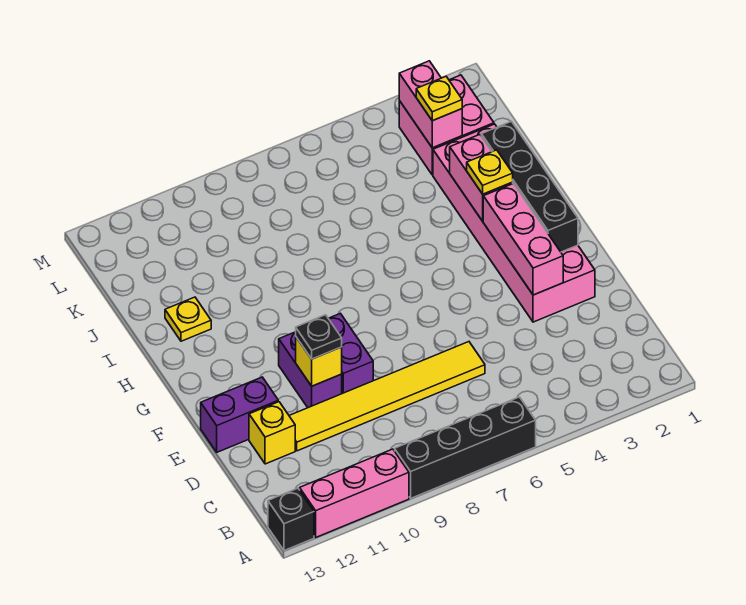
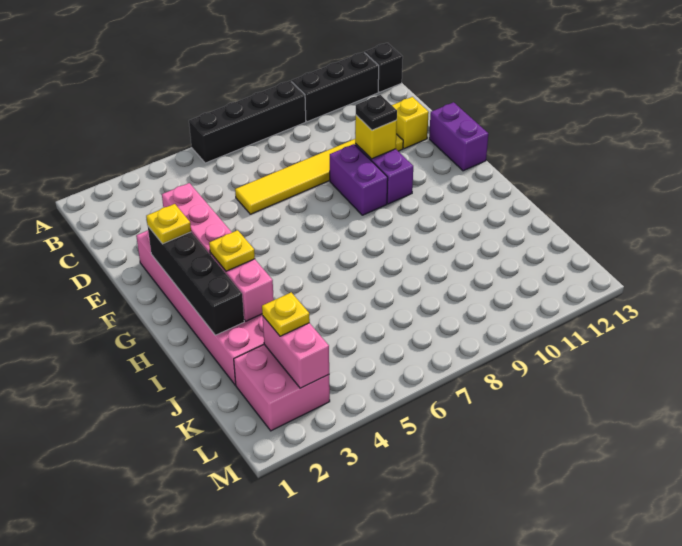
pink 1x3 brick [300,449,409,537] -> black 1x3 brick [292,52,379,122]
purple 1x2 brick [201,377,278,452] -> purple 1x2 brick turned to [429,102,488,171]
yellow 1x1 plate [165,297,211,341] -> yellow 1x1 plate moved to [146,204,191,244]

